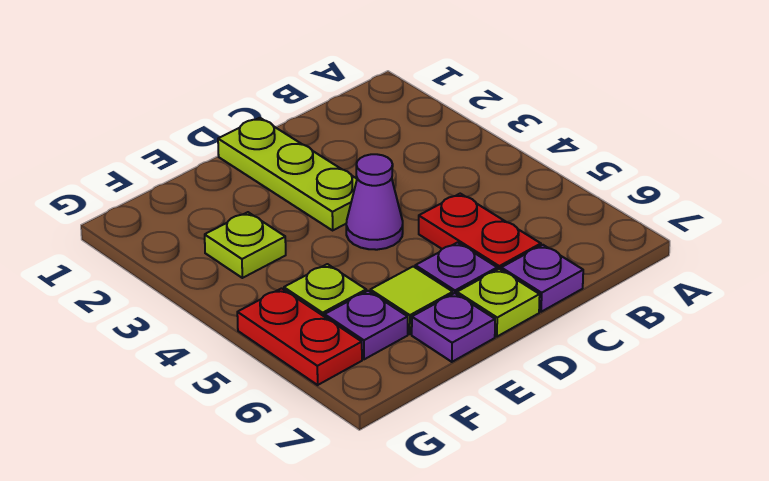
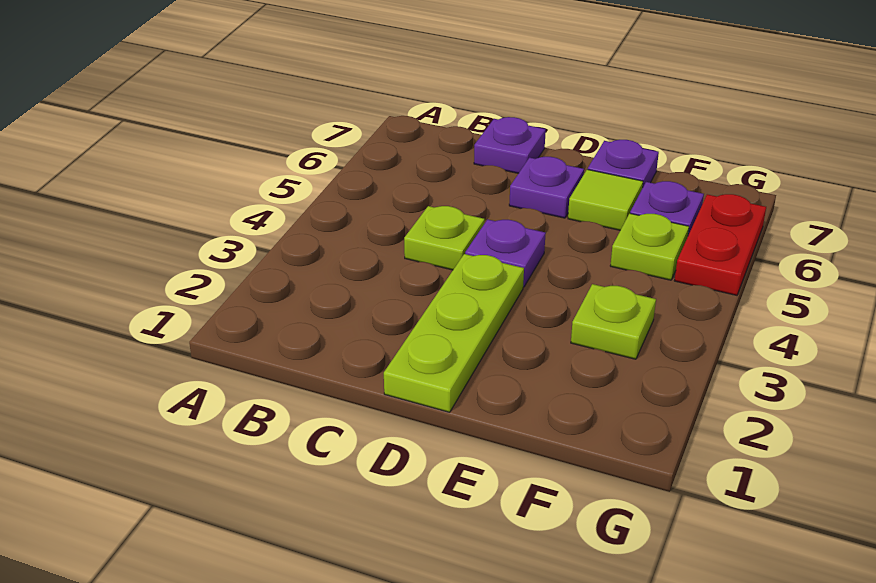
red 1x2 plate [419,194,541,269] -> none
purple 1x1 cone [346,154,403,250] -> purple 1x1 plate [465,219,546,287]
lime 1x1 plate [457,269,540,337] -> lime 1x1 plate moved to [404,206,485,270]

